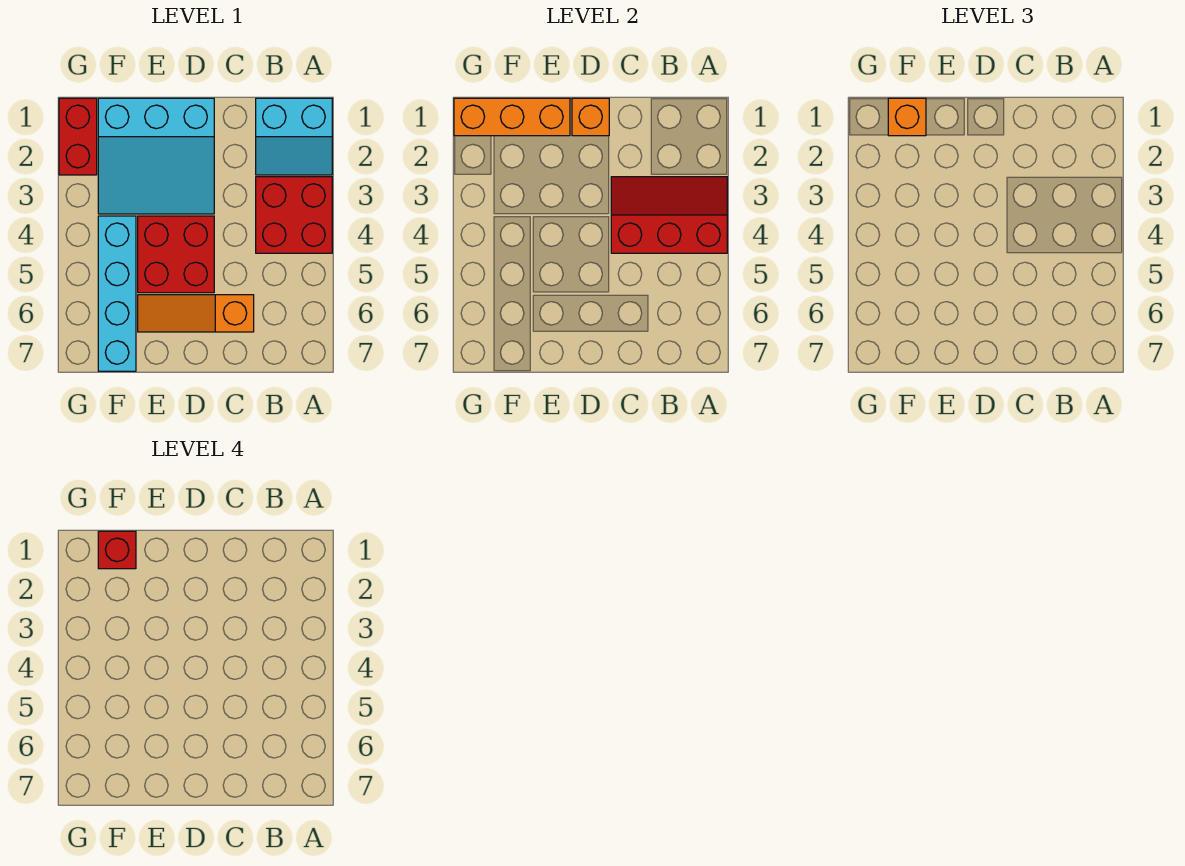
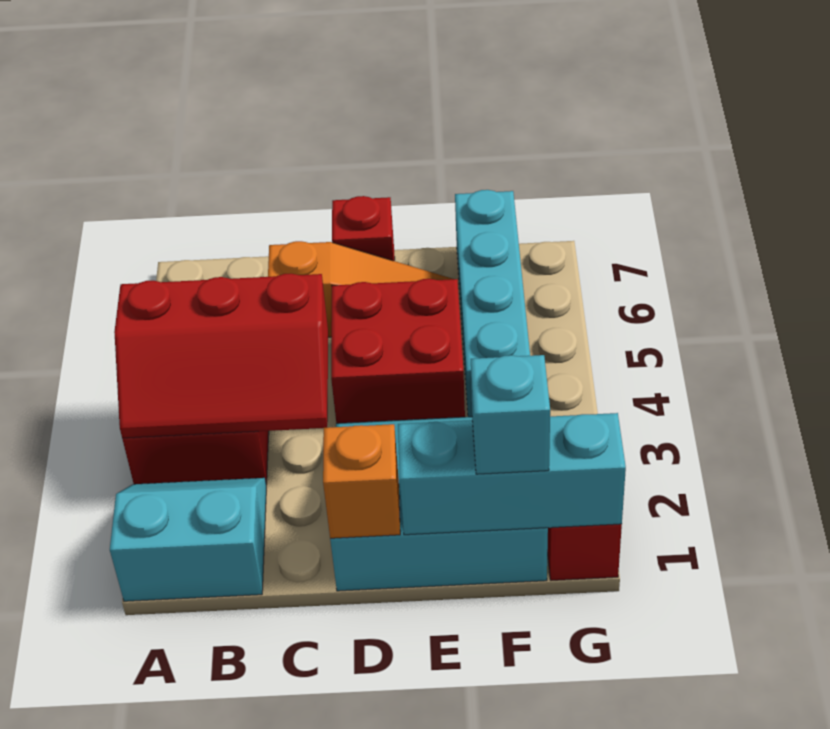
orange 1x3 brick [454,98,570,136] -> cyan 1x3 brick [398,413,626,535]
orange 1x1 brick [888,98,926,136] -> cyan 1x1 brick [471,355,550,474]
red 1x1 brick [98,531,136,569] -> red 1x1 brick moved to [332,196,395,261]

